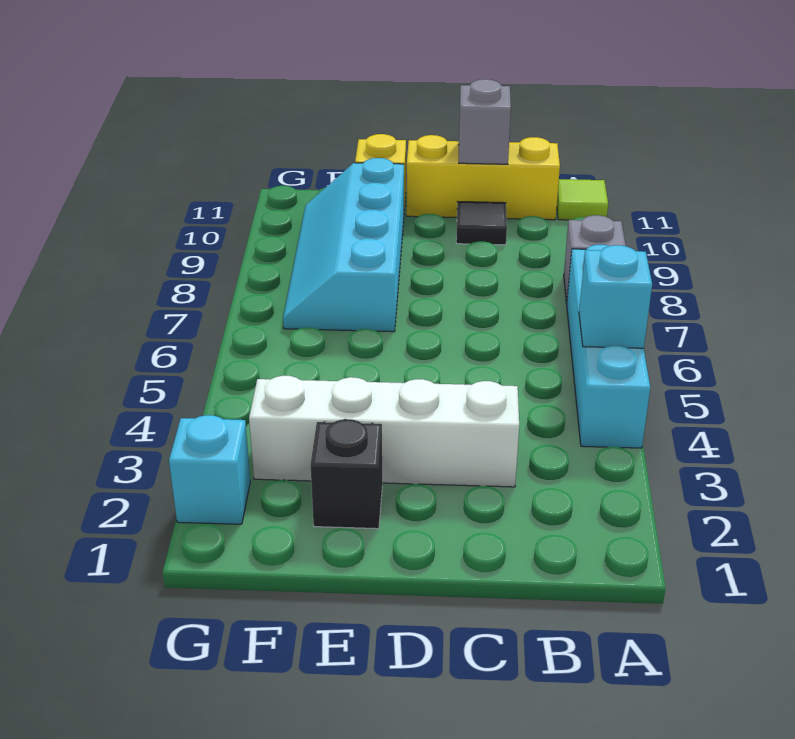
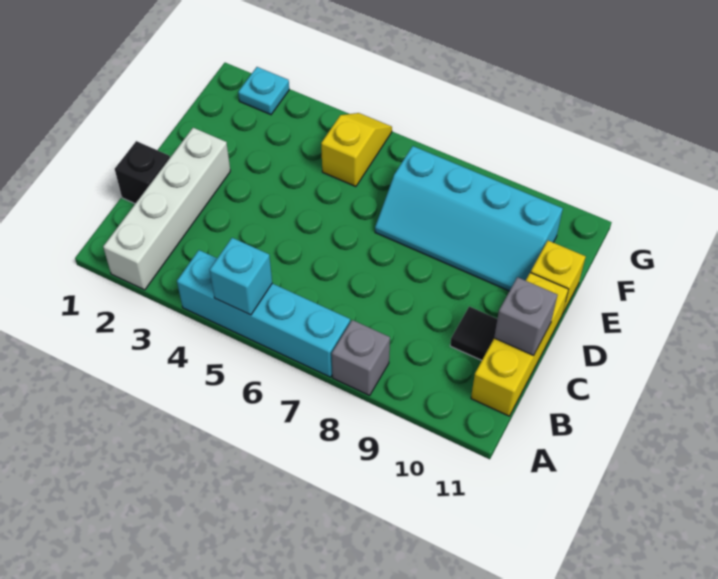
lime 1x1 tile [557,179,608,220] -> none
white 1x4 brick [249,375,519,487] -> white 1x4 brick moved to [103,128,230,290]
black 1x1 brick [310,419,382,529] -> black 1x1 brick moved to [115,141,170,204]
cyan 2x4 slope [283,158,404,332] -> cyan 2x4 slope turned to [375,146,563,291]
none -> yellow 1x2 slope [321,113,392,187]
cyan 1x1 brick [169,415,250,524] -> cyan 1x1 plate [238,67,289,115]

